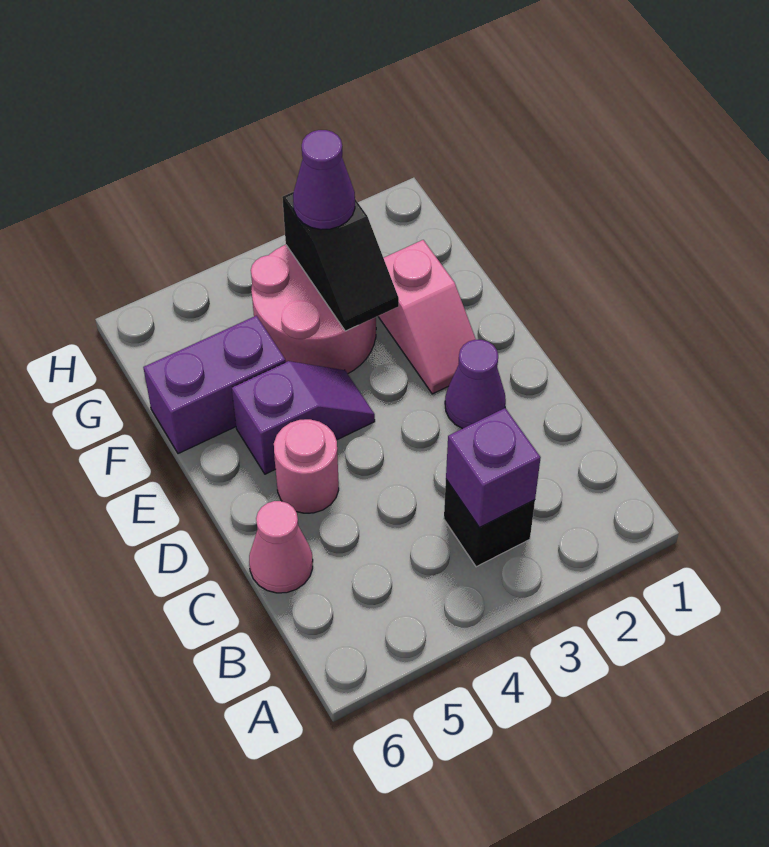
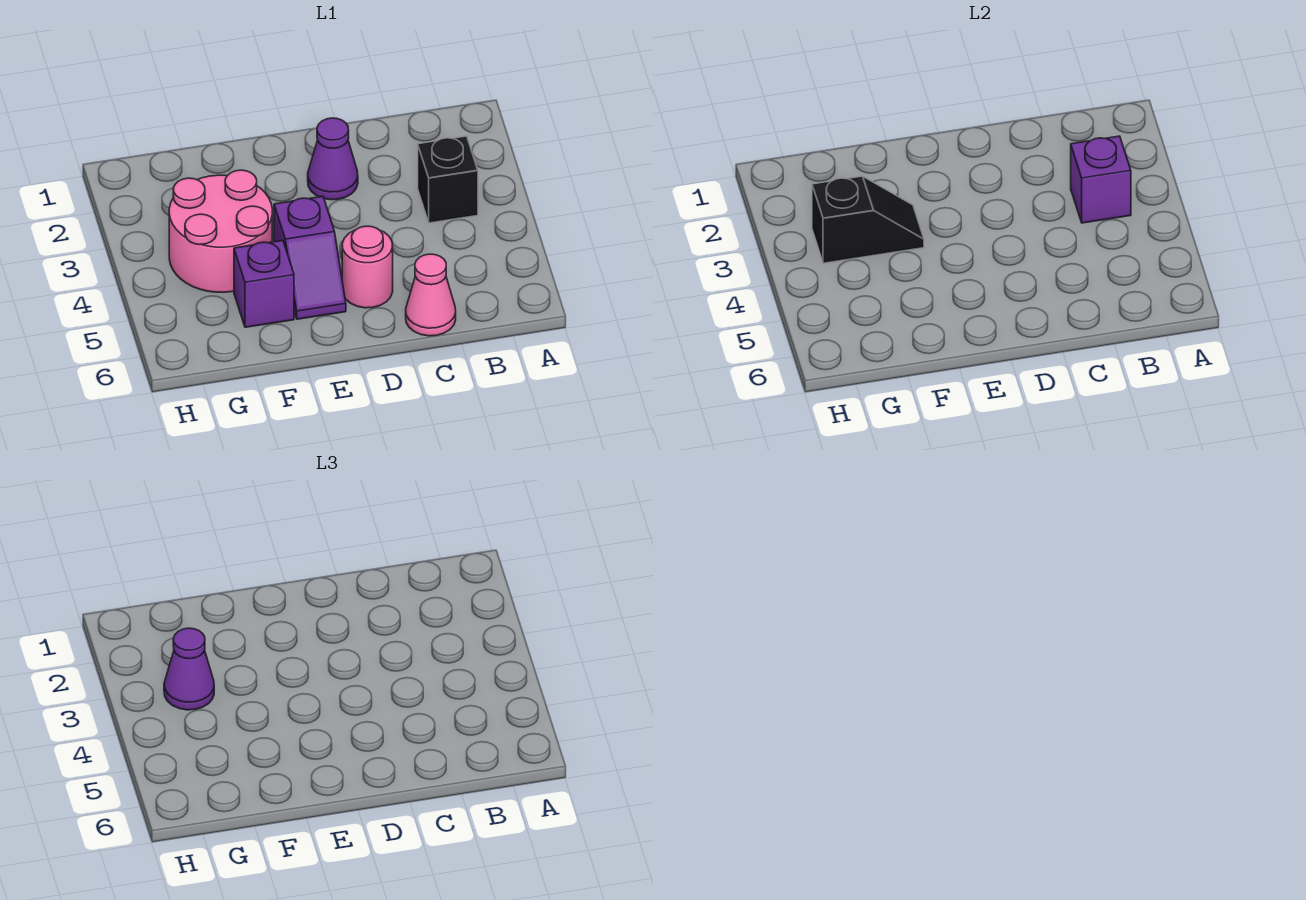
pink 1x2 slope [378,240,476,394] -> none
purple 1x2 slope [232,361,375,474] -> purple 1x2 slope turned to [274,196,346,319]
purple 1x2 brick [143,316,286,454] -> purple 1x1 brick [234,241,294,327]

